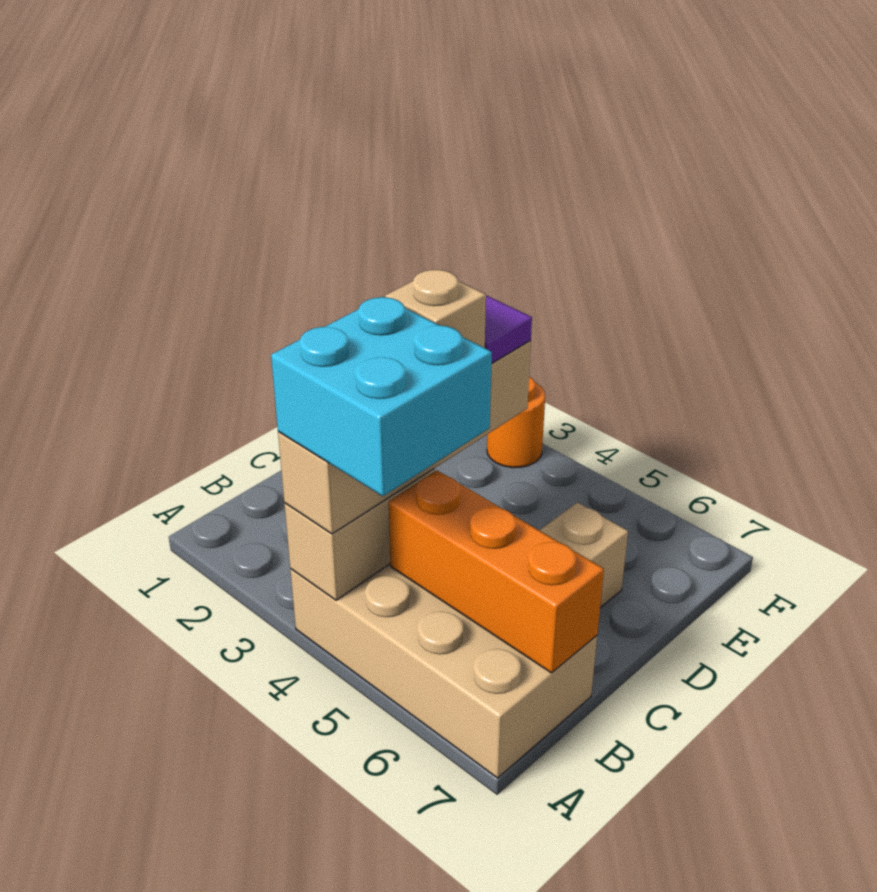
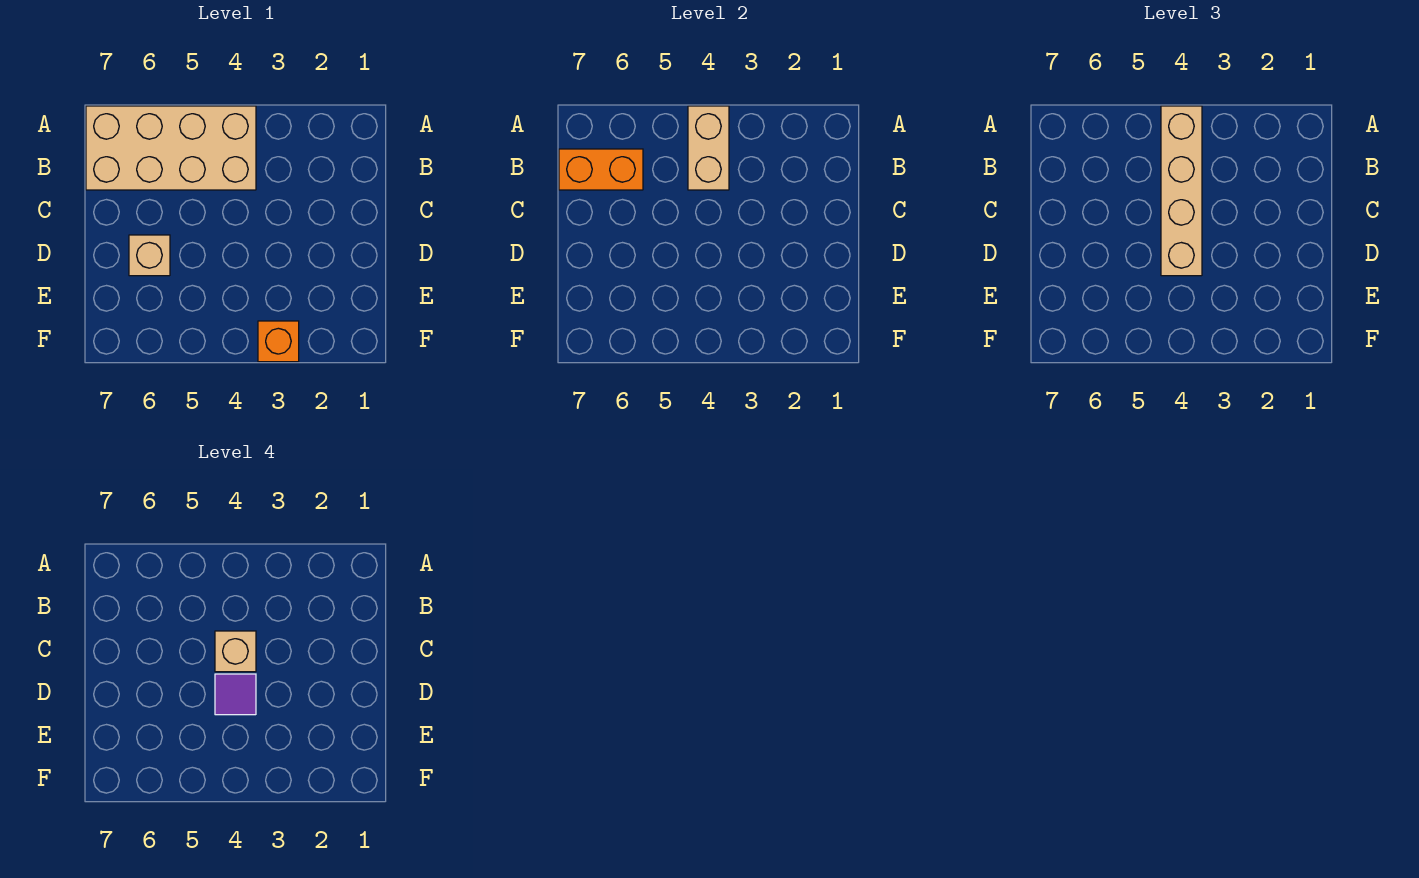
cyan 2x2 brick [271,297,492,496] -> none
orange 1x3 brick [389,471,604,673] -> orange 1x2 brick [559,149,643,190]
orange 1x1 round brick [487,377,545,468] -> orange 1x1 brick [258,321,299,362]

